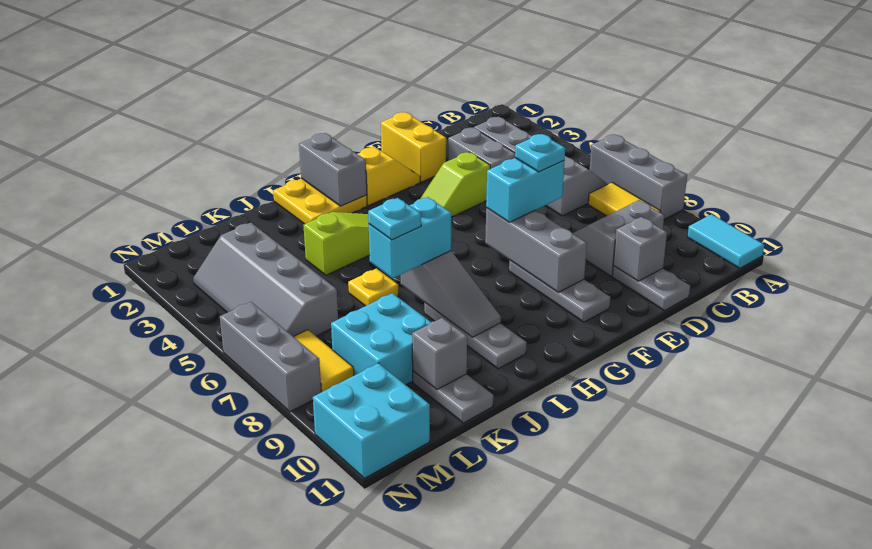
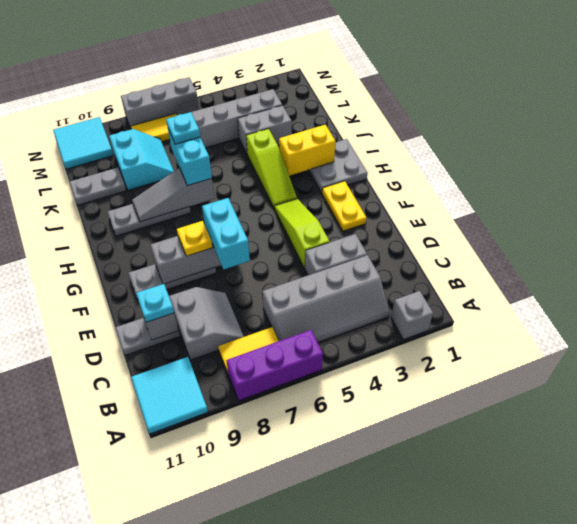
grey 1x3 brick [590,135,687,219] -> purple 1x3 brick [226,330,323,401]
cyan 1x2 tile [688,214,764,268] -> cyan 2x2 tile [131,357,208,434]
yellow 1x2 brick [381,112,446,182] -> yellow 1x2 brick moved to [279,124,335,176]
lime 1x2 slope [420,152,490,217] -> lime 1x3 slope [275,199,330,268]
cyan 1x1 plate [515,134,565,172] -> cyan 1x1 plate moved to [136,284,174,322]
yellow 1x2 slope [357,147,420,205] -> yellow 1x2 plate [322,181,366,231]
yellow 2x2 plate [273,178,367,224] -> grey 2x2 plate [309,139,368,193]
grey 1x2 brick [299,133,367,206] -> grey 1x2 brick moved to [238,105,292,154]
yellow 1x1 plate [348,268,398,306] -> yellow 1x1 plate moved to [177,221,212,256]
cyan 2x2 brick [331,293,431,385] -> cyan 2x2 slope [109,129,174,190]
grey 1x1 brick [412,318,467,390] -> grey 1x1 brick moved to [391,291,433,340]
cyan 2x2 brick [313,363,430,478] -> cyan 2x2 tile [53,117,113,169]

